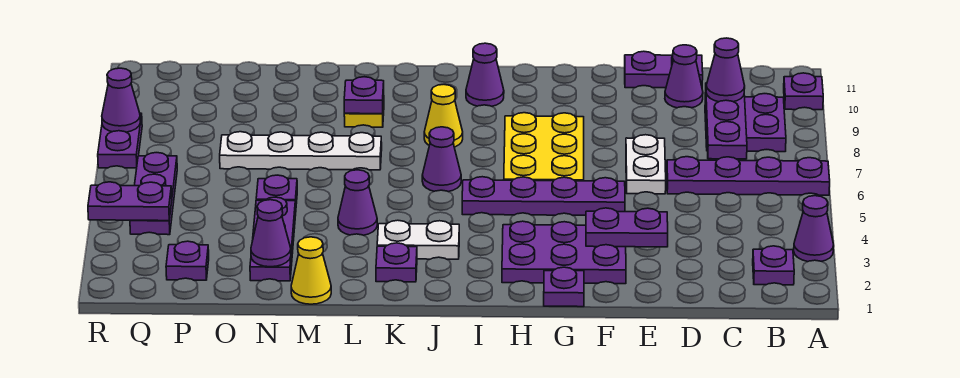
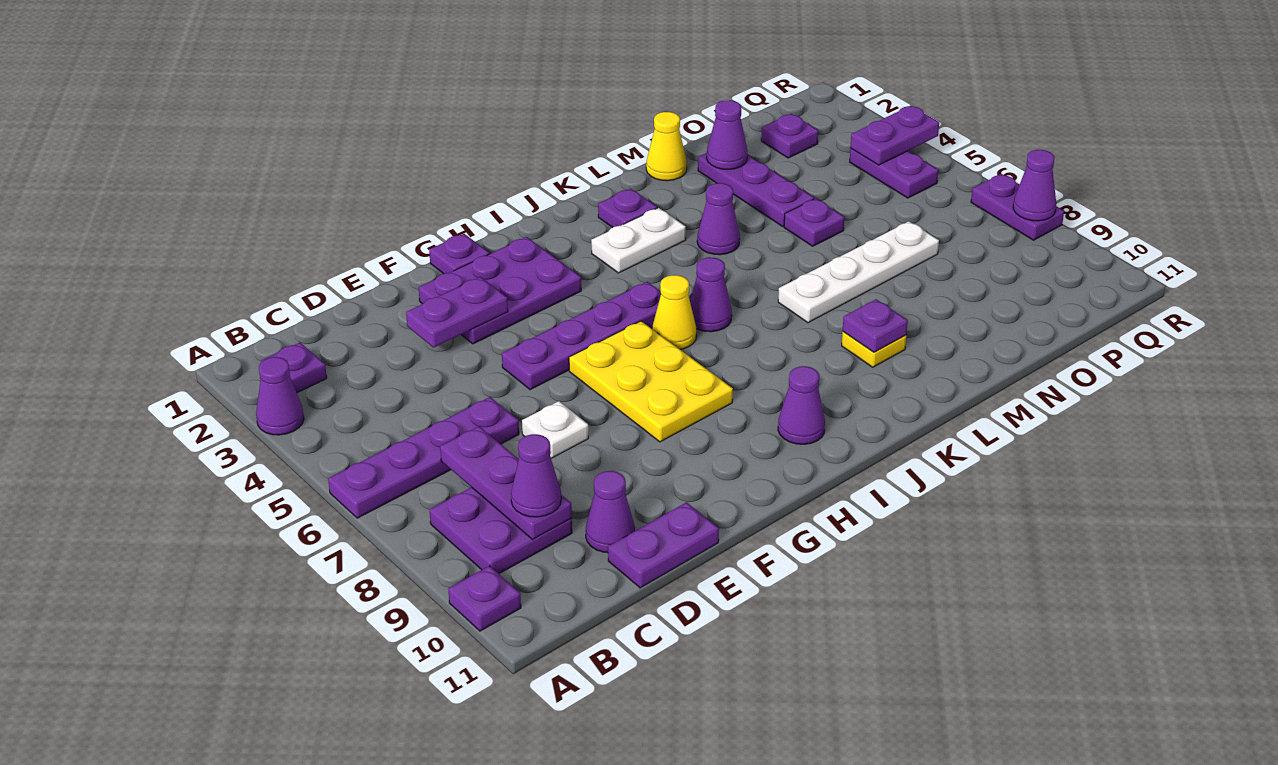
white 1x2 plate [626,135,666,194] -> white 1x1 plate [522,401,588,458]
yellow 1x1 cone [424,84,463,147] -> yellow 1x1 cone moved to [652,275,696,349]
purple 1x3 plate [130,153,177,235] -> purple 1x2 plate [850,149,938,198]

